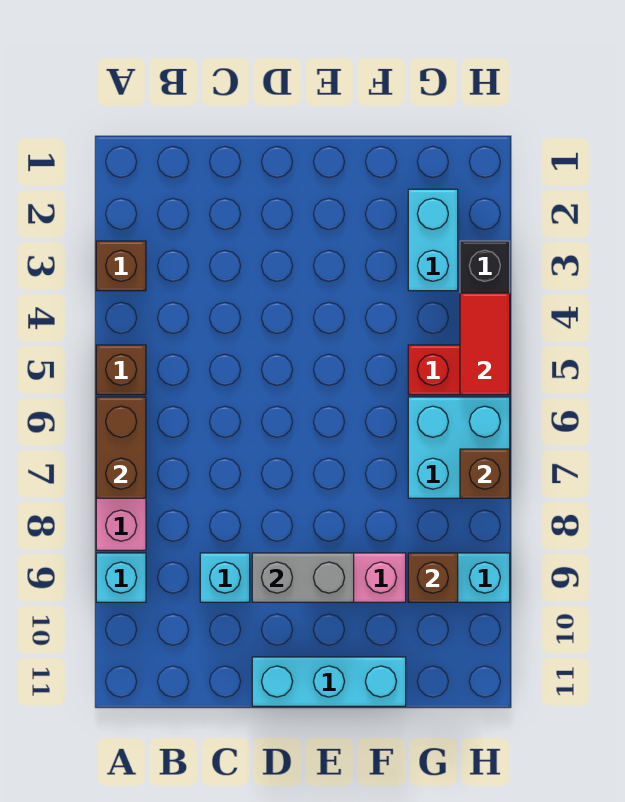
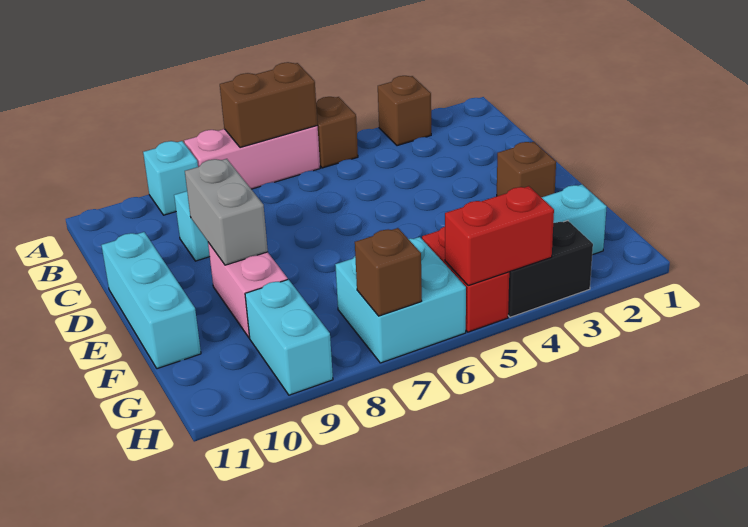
brown 1x1 brick [408,553,458,602] -> brown 1x1 brick moved to [497,142,556,197]
red 1x2 tile [460,293,510,395] -> red 1x2 brick [445,186,554,286]

